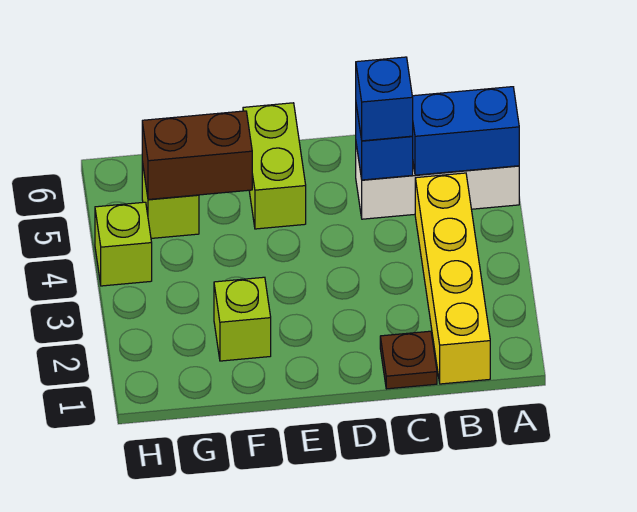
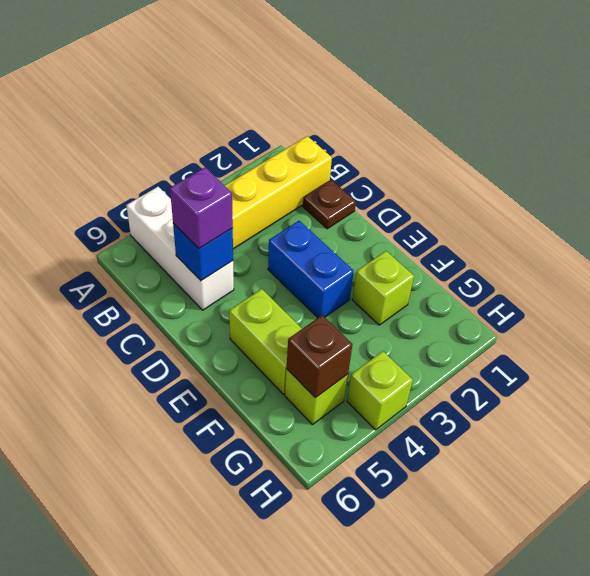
blue 1x2 brick [412,87,519,175] -> blue 1x2 brick moved to [268,221,354,318]
blue 1x1 brick [356,57,413,141] -> purple 1x1 brick [170,168,233,249]
lime 1x2 brick [243,103,306,229] -> lime 1x2 brick turned to [229,289,302,394]
brown 1x2 brick [142,111,252,200] -> brown 1x1 brick [287,315,352,398]

